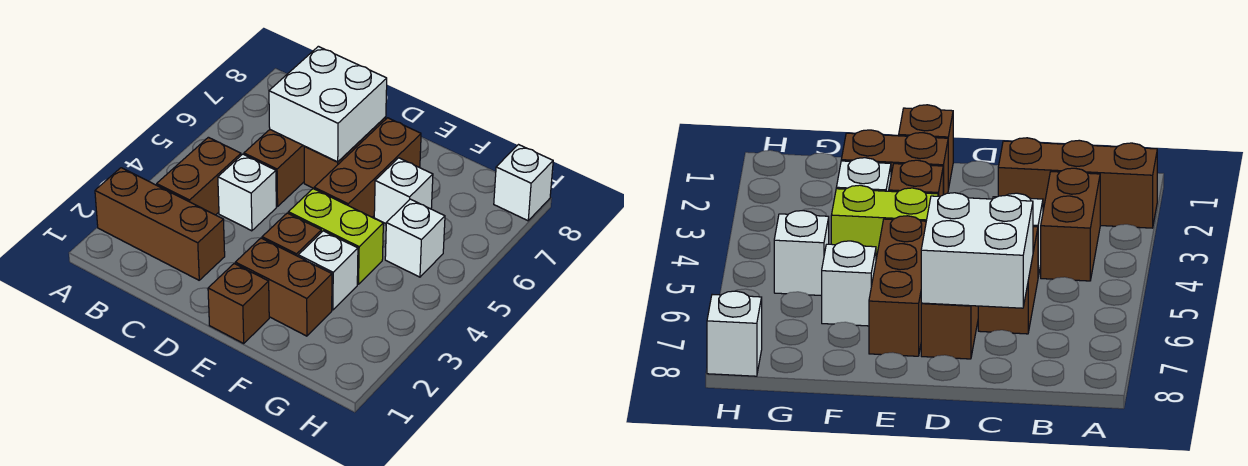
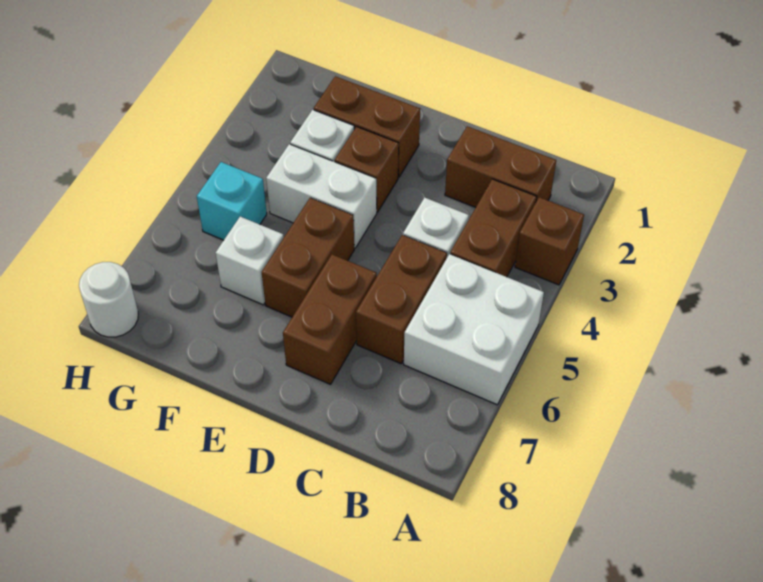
brown 1x3 brick [95,168,225,280] -> brown 1x2 brick [445,126,556,207]
white 2x2 brick [269,46,387,162] -> white 2x2 brick moved to [404,254,544,405]
brown 1x1 brick [208,263,269,343] -> brown 1x1 brick moved to [515,197,584,285]
lime 1x2 brick [288,189,383,284] -> white 1x2 brick [266,144,377,248]
brown 1x3 brick [314,118,421,217] -> brown 1x2 brick [262,198,354,317]
white 1x1 brick [385,199,445,277] -> cyan 1x1 brick [197,162,267,240]
white 1x1 brick [494,145,553,221] -> white 1x1 round brick [79,262,138,337]

